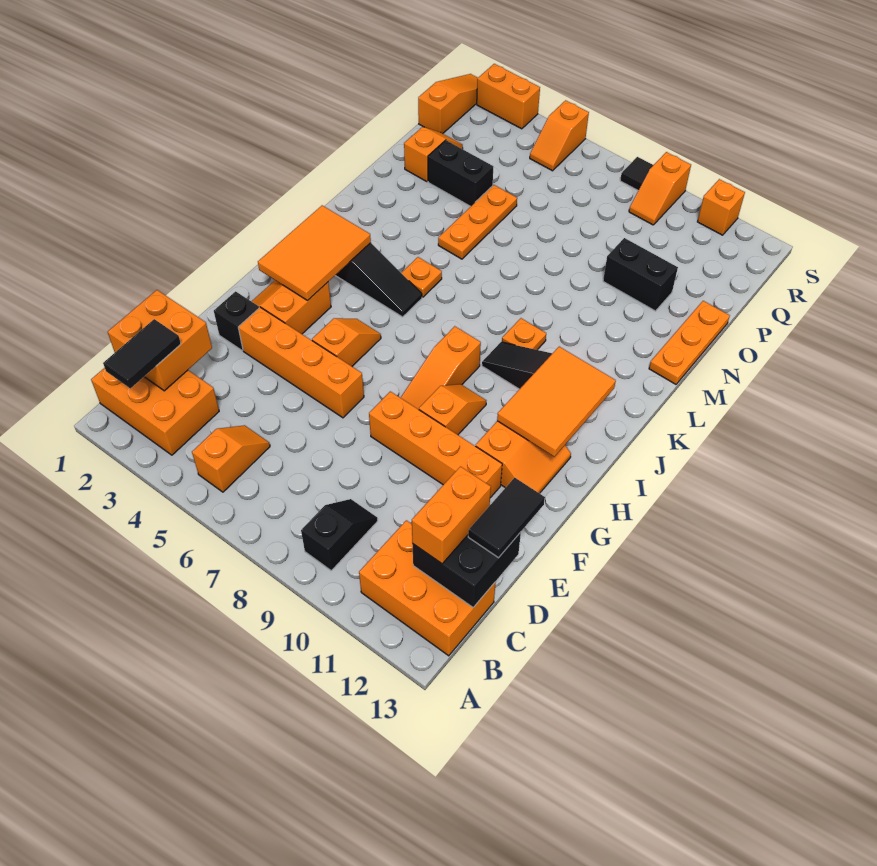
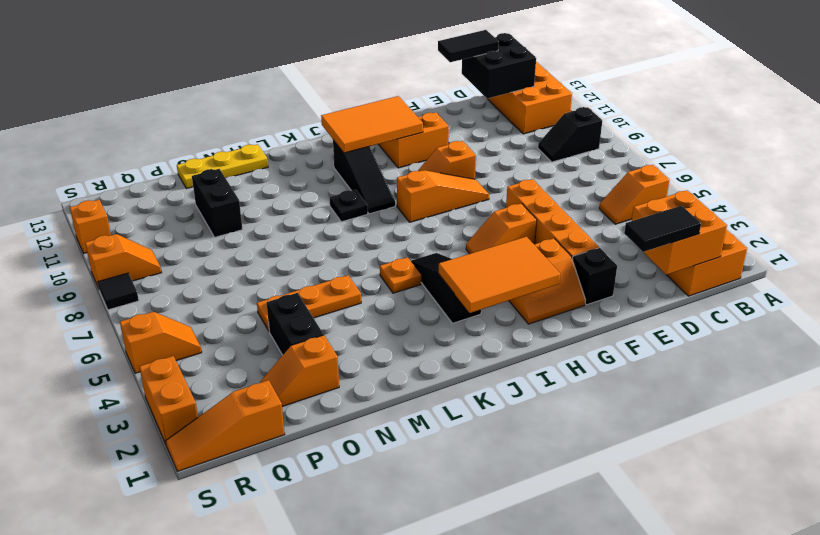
black 1x2 tile [103,319,181,388] -> black 1x2 tile moved to [624,206,701,252]
orange 1x2 brick [412,467,491,564] -> none
orange 1x4 brick [369,391,502,498] -> none
orange 1x1 plate [502,318,546,350] -> black 1x1 plate [329,190,368,222]
orange 1x3 plate [649,301,730,384] -> yellow 1x3 plate [177,144,268,189]

